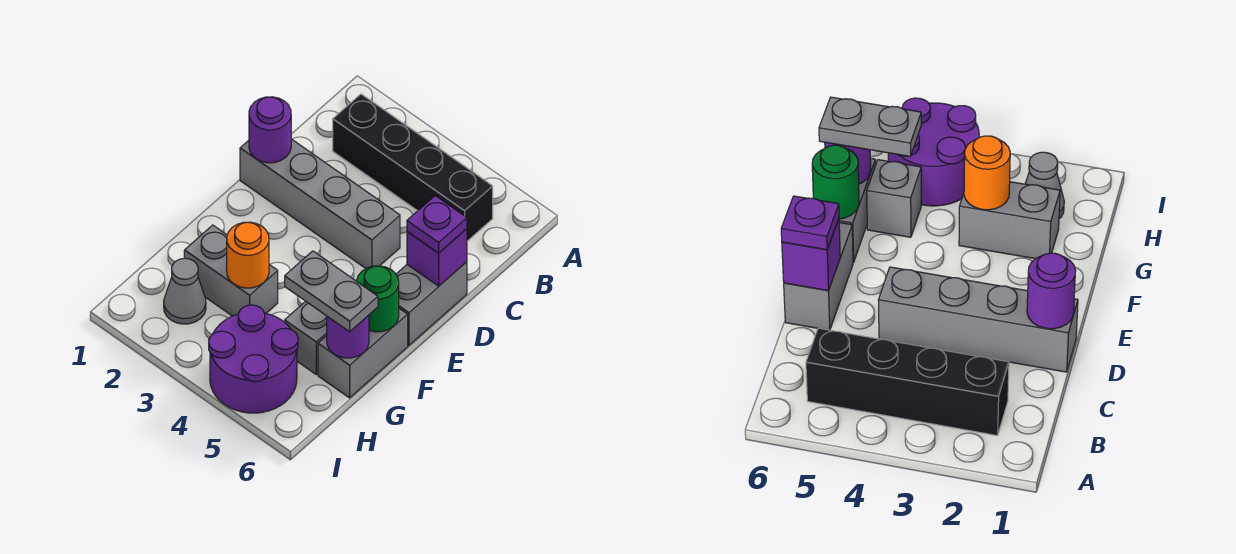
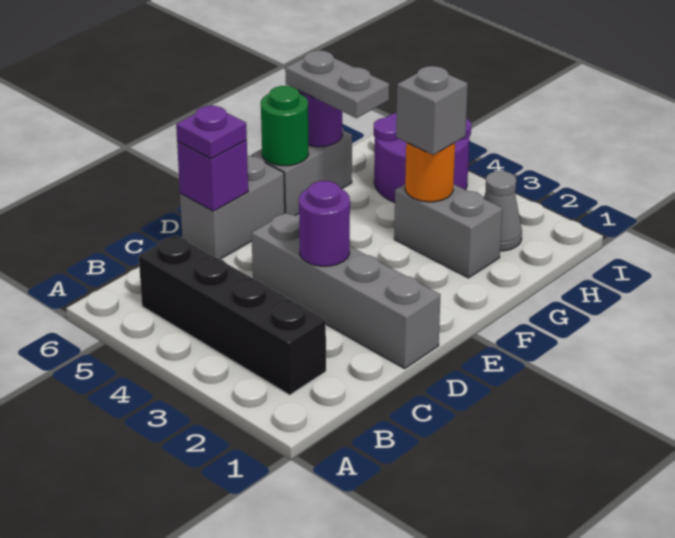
purple 1x1 round brick [249,97,291,163] -> purple 1x1 round brick moved to [299,181,350,266]
grey 1x1 brick [285,301,327,374] -> grey 1x1 brick moved to [396,66,468,155]

